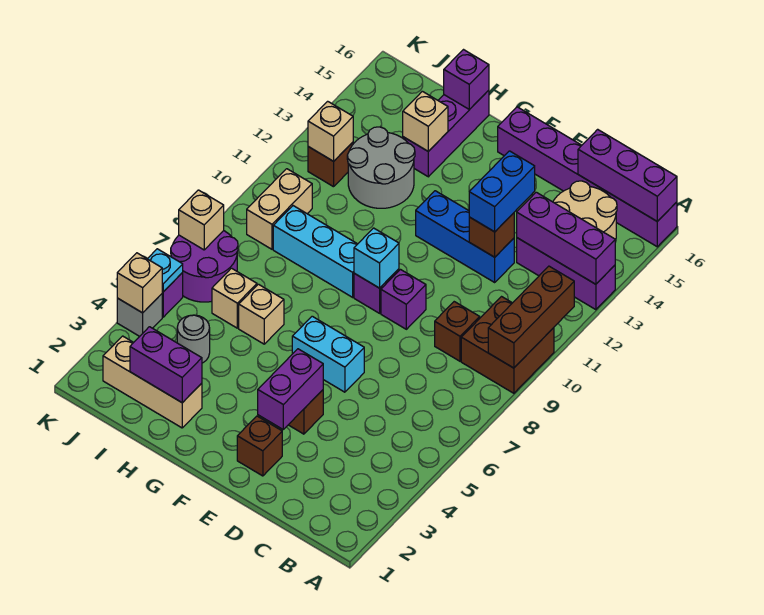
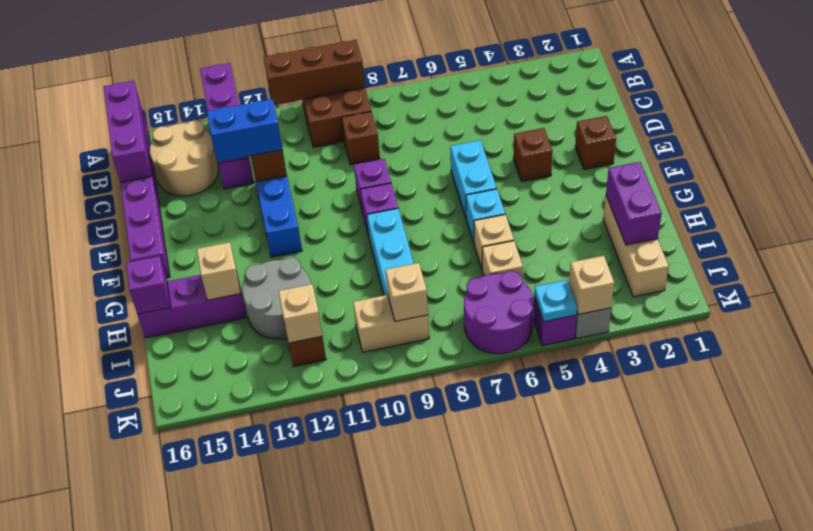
purple 1x2 brick [258,349,323,429] -> none
cyan 1x1 brick [354,228,399,288] -> cyan 1x1 brick moved to [466,189,505,243]
grey 1x1 round brick [177,315,210,363] -> none
tan 1x1 brick [179,190,224,250] -> tan 1x1 brick moved to [386,263,428,321]

